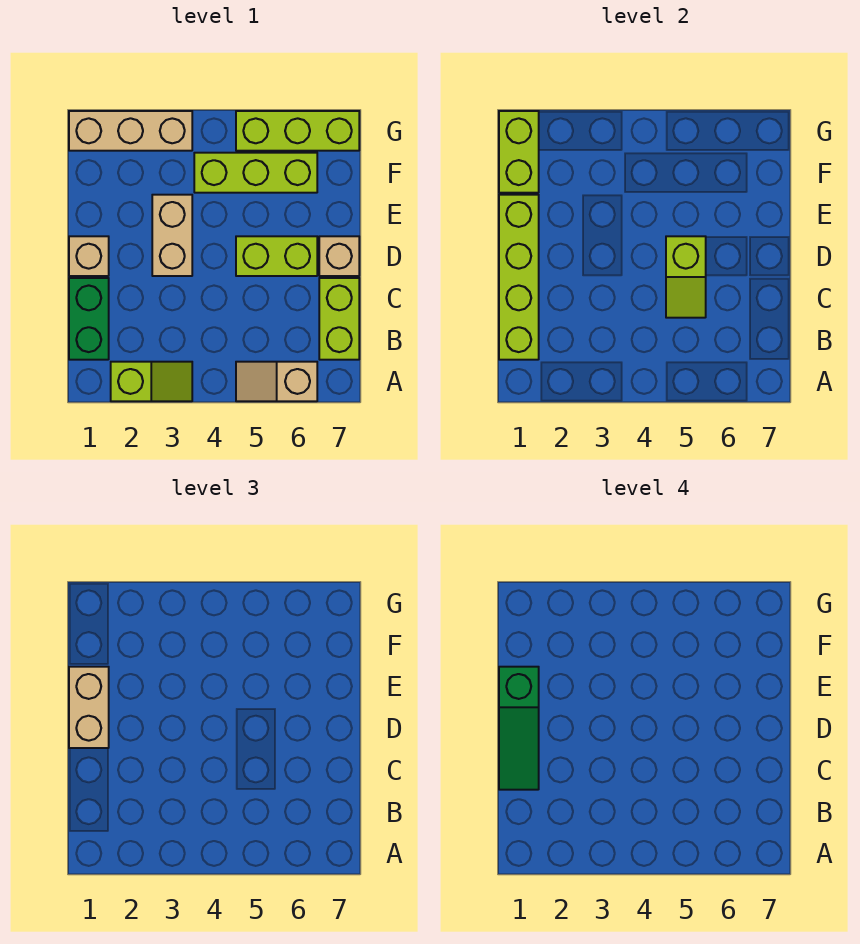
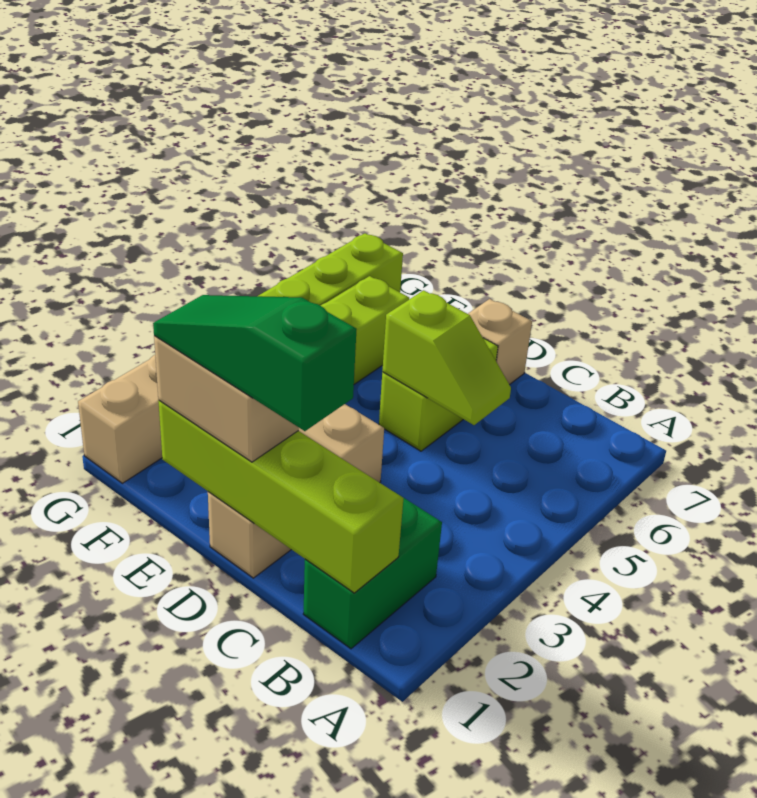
lime 1x2 slope [111,362,192,401] -> none
tan 1x2 slope [236,362,317,401] -> none
green 1x2 brick [69,278,109,360] -> green 1x2 brick turned to [303,498,442,649]
lime 1x2 brick [319,278,359,360] -> none
green 1x3 slope [499,667,539,790] -> green 1x3 slope turned to [153,295,357,431]
lime 1x2 brick [499,111,539,193] -> none

